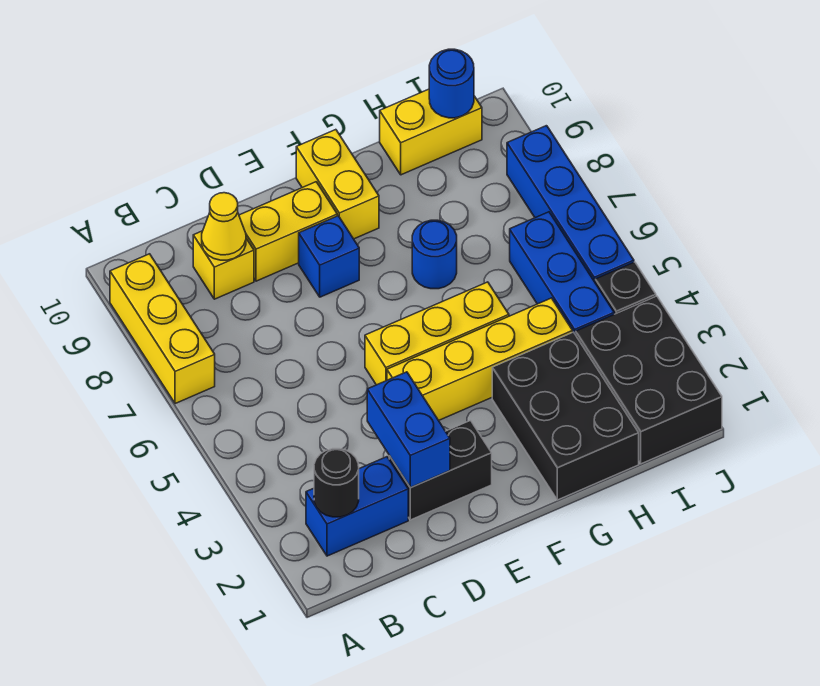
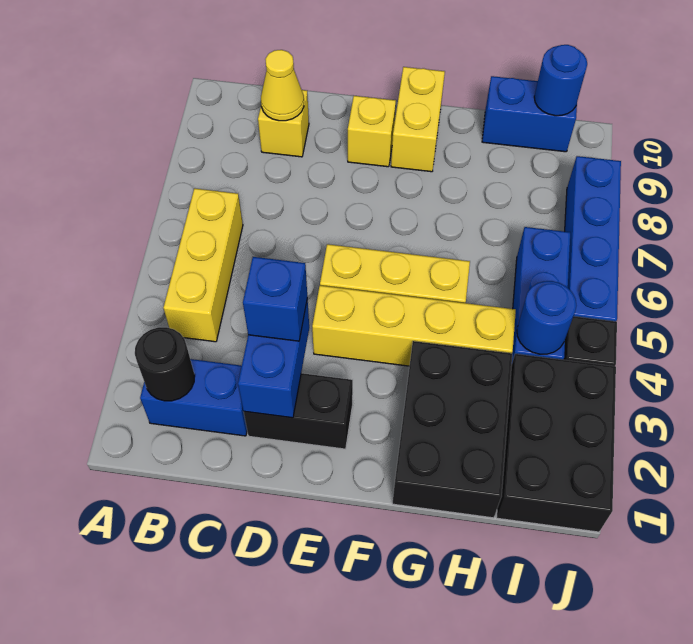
yellow 1x3 brick [110,254,215,404] -> yellow 1x3 brick moved to [163,188,243,342]
yellow 1x2 brick [239,182,337,281] -> yellow 1x1 brick [348,96,396,167]
blue 1x1 brick [299,216,359,297] -> blue 1x1 brick moved to [243,257,307,341]
blue 1x1 round brick [412,220,457,289] -> blue 1x1 round brick moved to [517,281,576,354]
yellow 1x2 brick [380,89,482,175] -> blue 1x2 brick [482,76,577,152]

